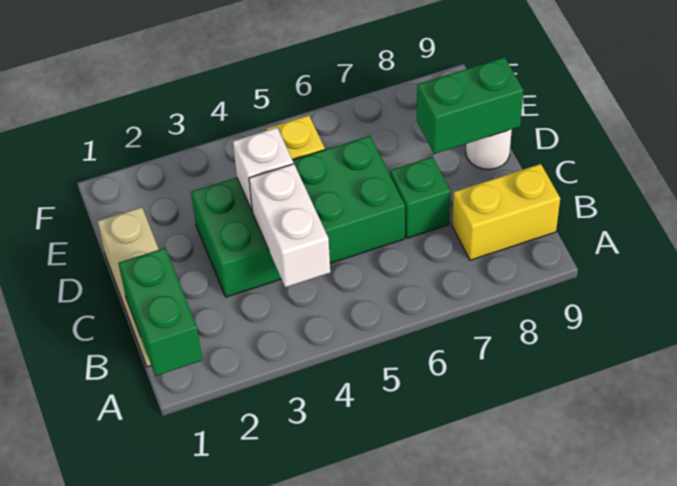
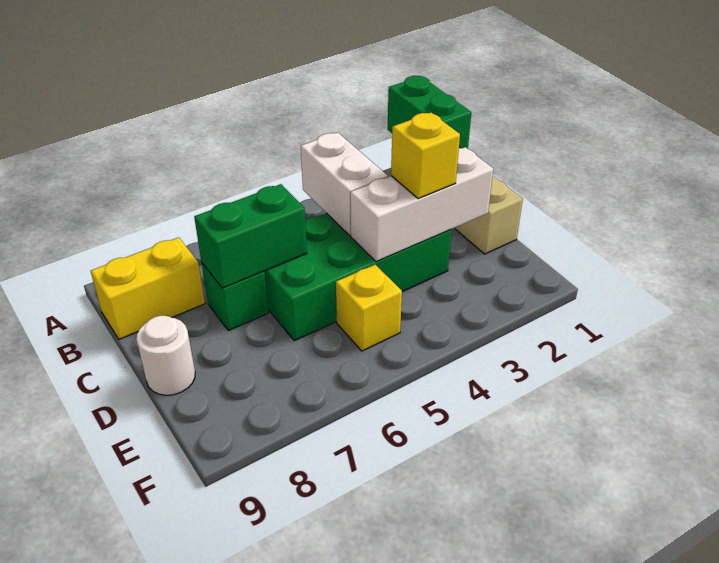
none -> yellow 1x1 brick [391,113,460,199]
white 1x1 brick [233,128,293,210] -> white 1x3 brick [350,147,493,262]
green 1x2 brick [417,57,524,154] -> green 1x2 brick moved to [194,184,307,288]

